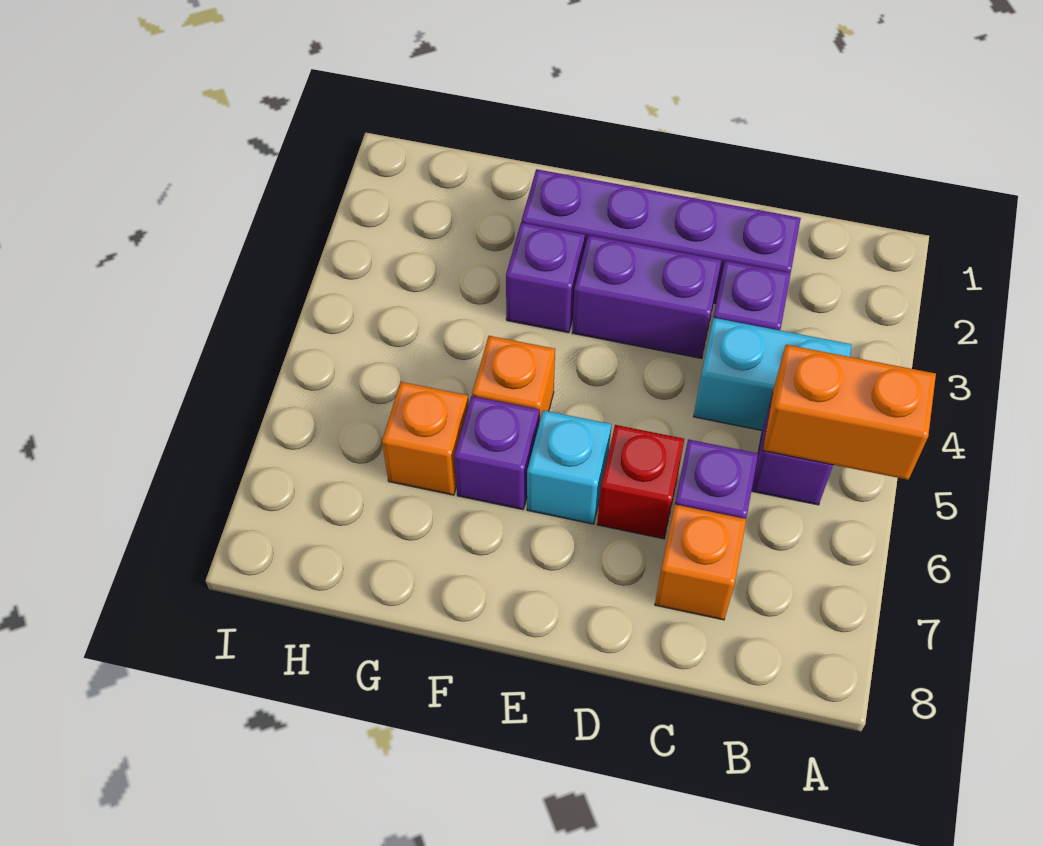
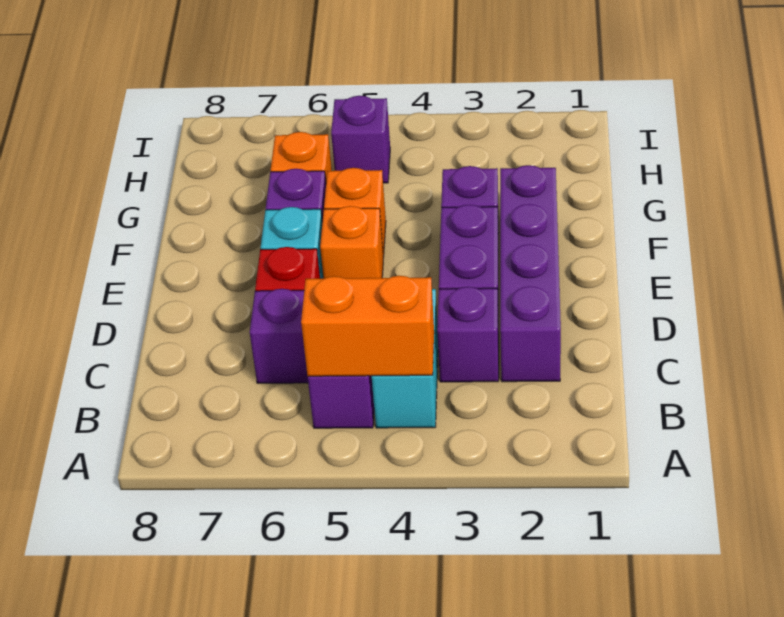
orange 1x2 brick [762,345,936,480] -> orange 1x2 brick turned to [301,276,434,376]
orange 1x1 brick [655,505,746,620] -> orange 1x1 brick moved to [320,206,383,279]
none -> purple 1x1 brick [331,96,390,183]

